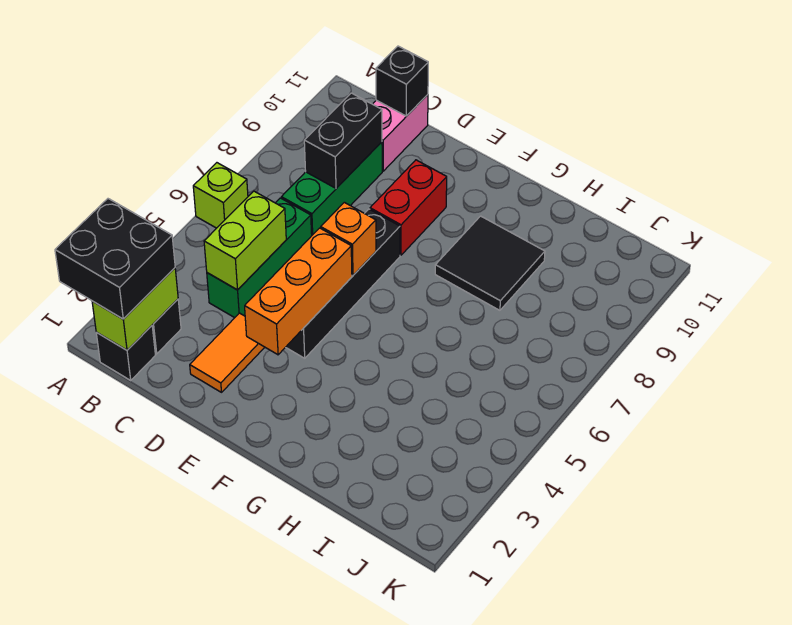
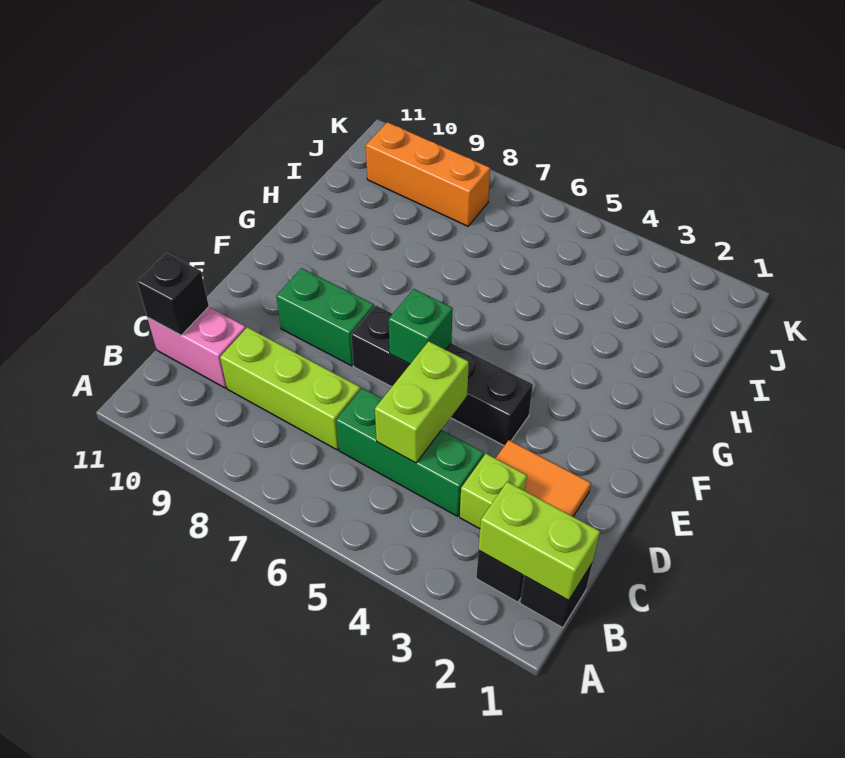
black 2x2 brick [55,199,175,319] -> none
lime 1x1 brick [193,163,248,228] -> lime 1x1 brick moved to [460,454,527,529]
lime 1x2 brick [204,191,286,290] -> lime 1x2 brick turned to [375,341,469,463]
green 1x3 brick [281,142,382,235] -> lime 1x3 brick [220,327,360,450]
black 1x2 brick [304,93,382,188] -> none
orange 1x3 brick [245,228,352,355] -> orange 1x3 brick moved to [366,122,490,226]
orange 1x1 brick [321,202,376,275] -> green 1x1 brick [389,289,453,364]
red 1x2 brick [370,160,447,255] -> green 1x2 brick [276,268,374,366]
black 2x2 tile [435,216,545,310] -> none

